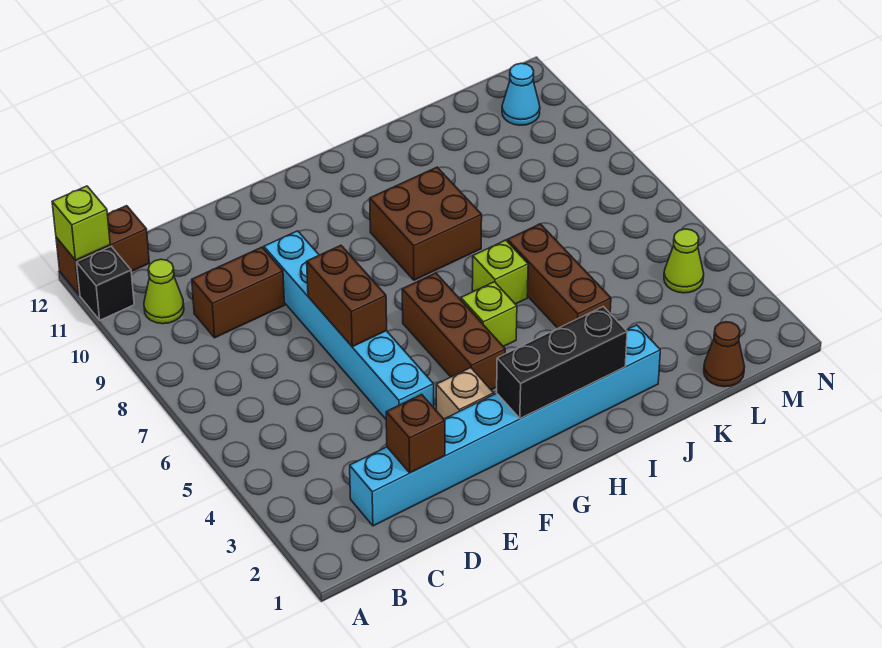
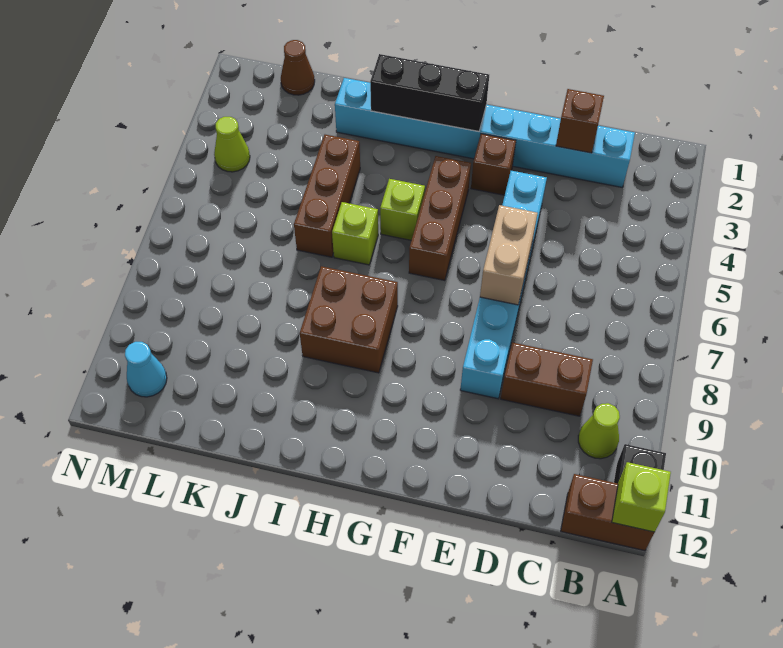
brown 1x2 brick [307,245,387,347] -> tan 1x2 brick [480,205,538,305]
tan 1x1 brick [436,368,494,419] -> brown 1x1 brick [471,134,516,195]

